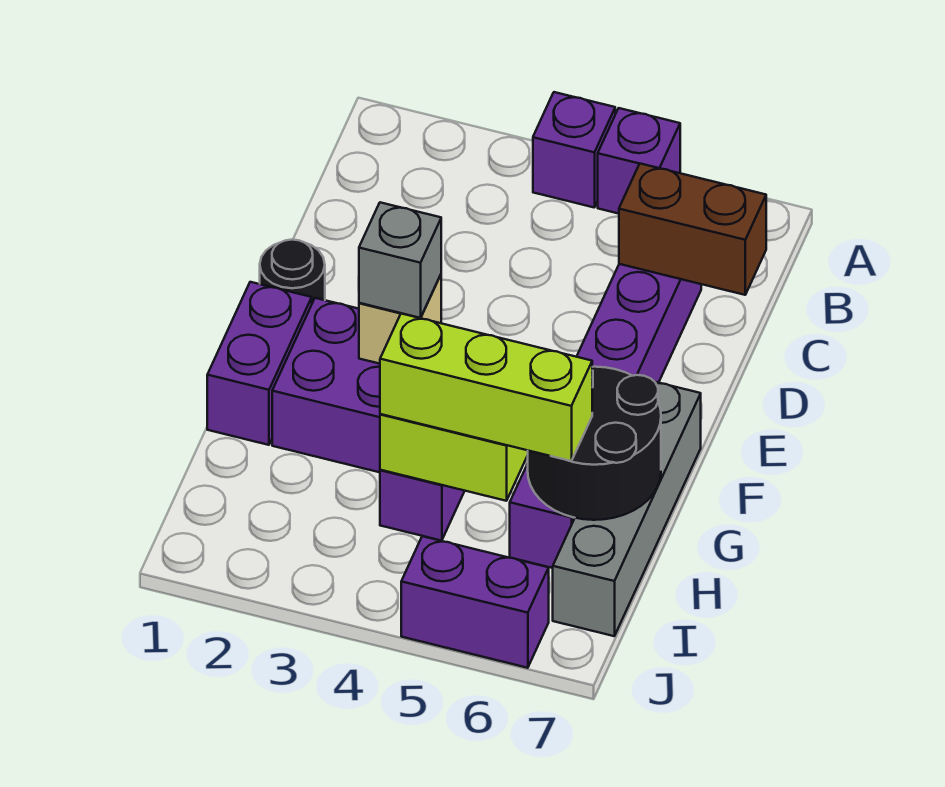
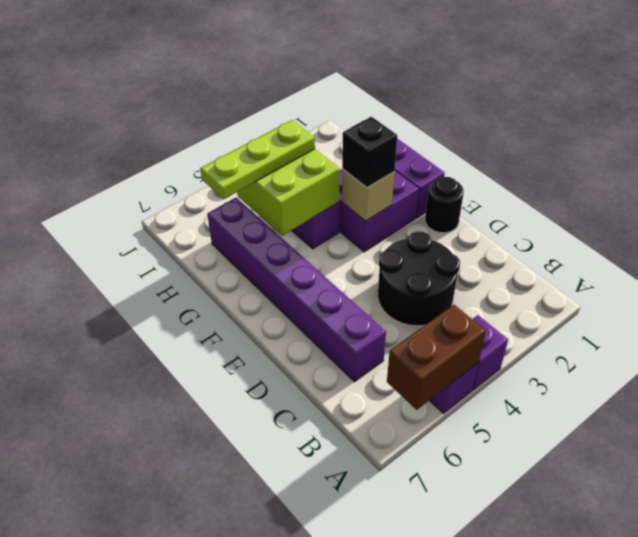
brown 1x2 brick [619,164,766,295] -> brown 1x2 brick moved to [387,305,486,410]
grey 1x1 brick [359,202,441,318] -> black 1x1 brick [342,117,397,188]
grey 1x4 brick [553,382,701,636] -> none
black 2x2 round brick [528,367,661,520] -> black 2x2 round brick moved to [378,231,460,326]
lime 1x3 brick [380,314,592,461] -> lime 1x3 plate [200,120,315,199]
purple 1x2 brick [401,536,549,668] -> none

